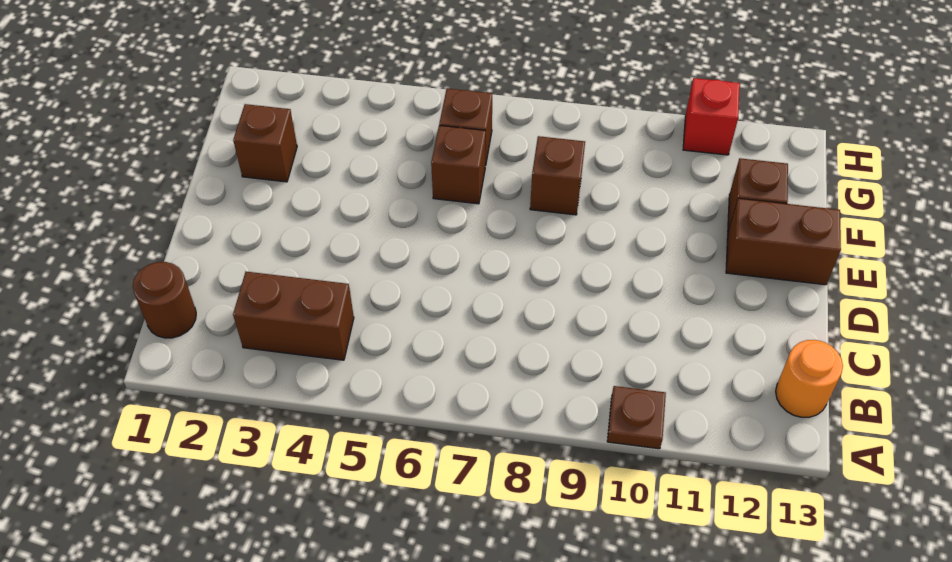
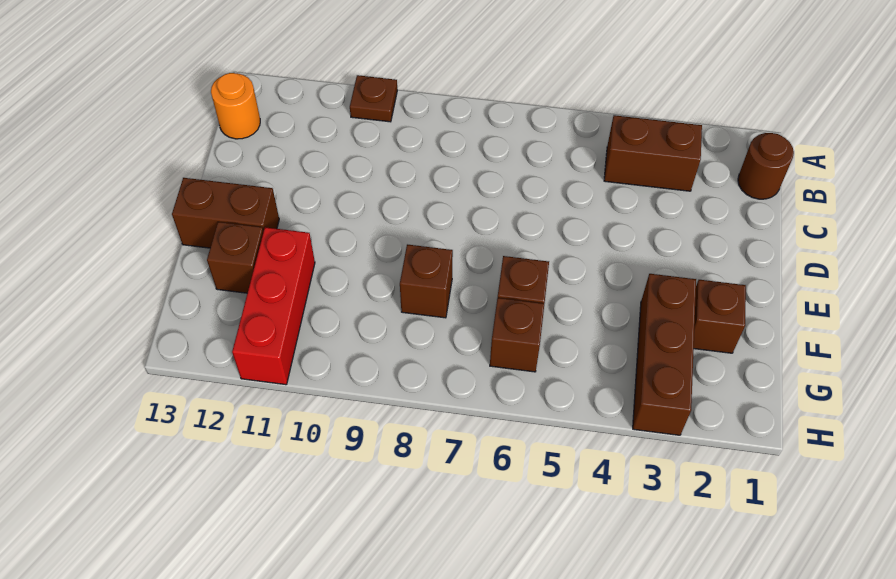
none -> brown 1x3 brick [633,274,696,435]
red 1x1 brick [683,78,740,155] -> red 1x3 brick [232,227,315,385]

